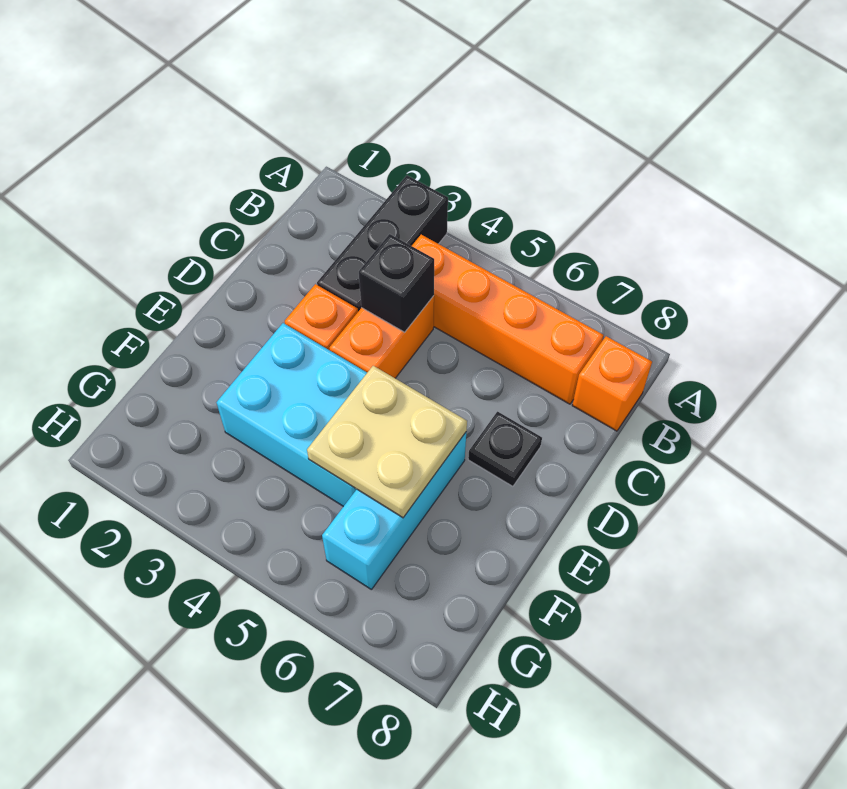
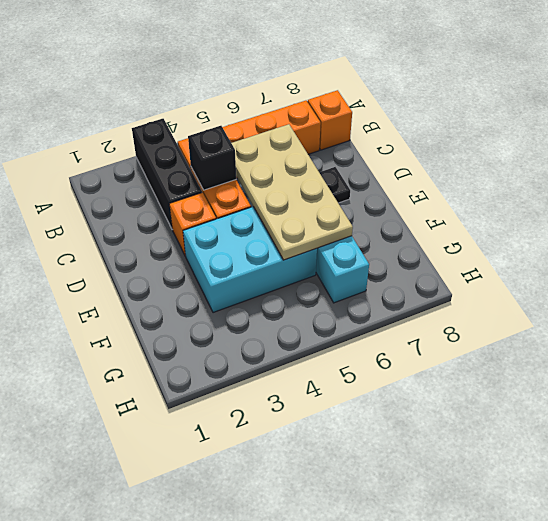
tan 2x2 plate [307,366,467,518] -> tan 2x4 plate [232,124,353,260]

